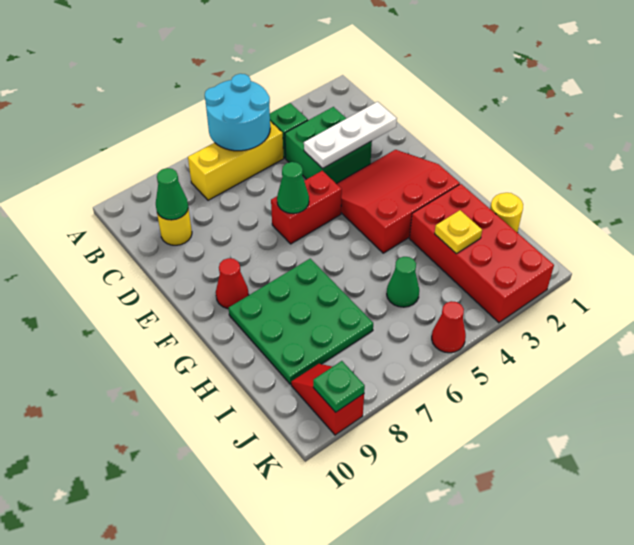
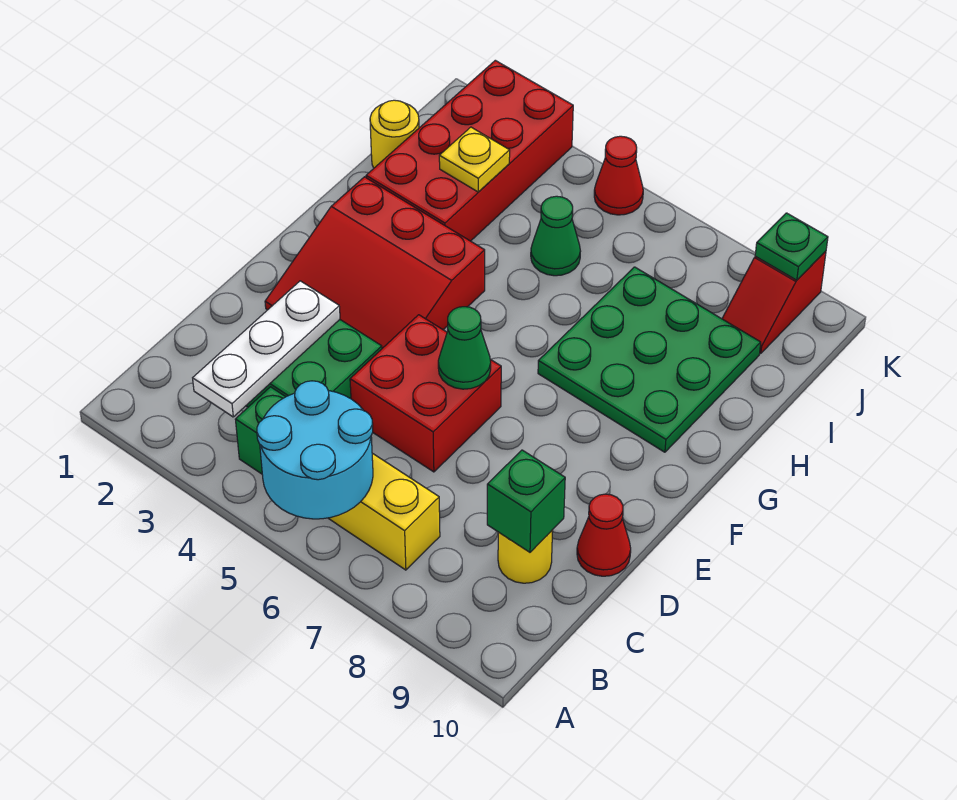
green 1x1 cone [156,168,188,220] -> green 1x1 brick [487,450,565,552]
white 1x3 plate [304,102,397,168] -> white 1x3 plate turned to [193,281,340,417]
red 1x2 brick [271,171,342,244] -> red 2x2 brick [350,315,501,472]
red 1x1 cone [216,258,249,309] -> red 1x1 cone moved to [577,494,631,576]

